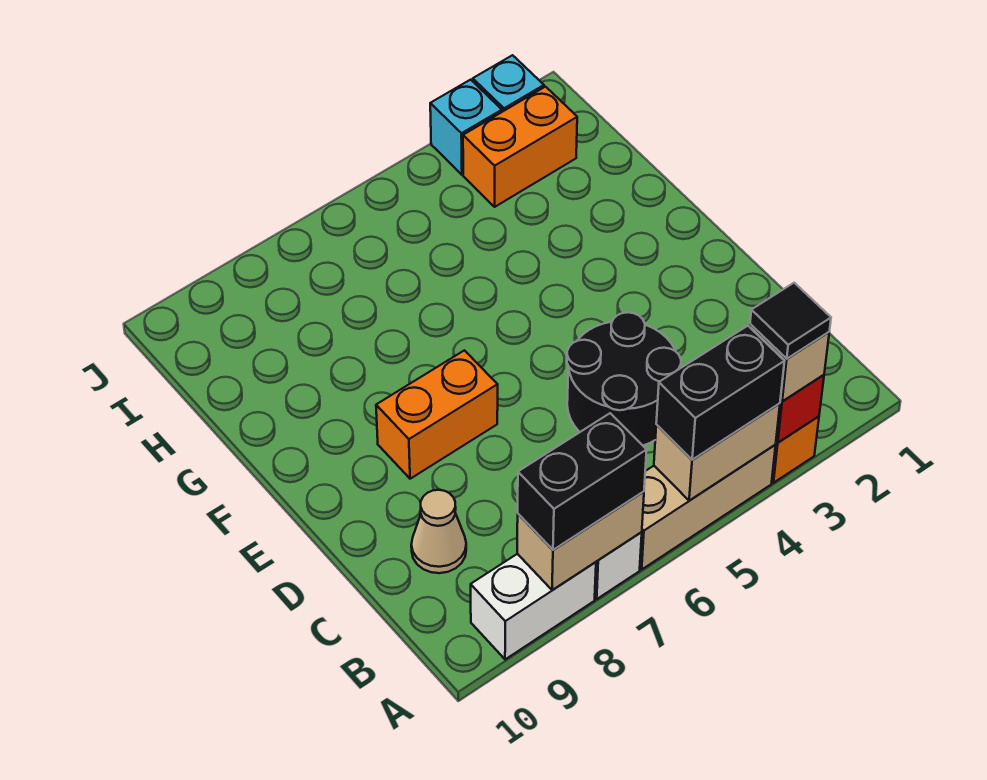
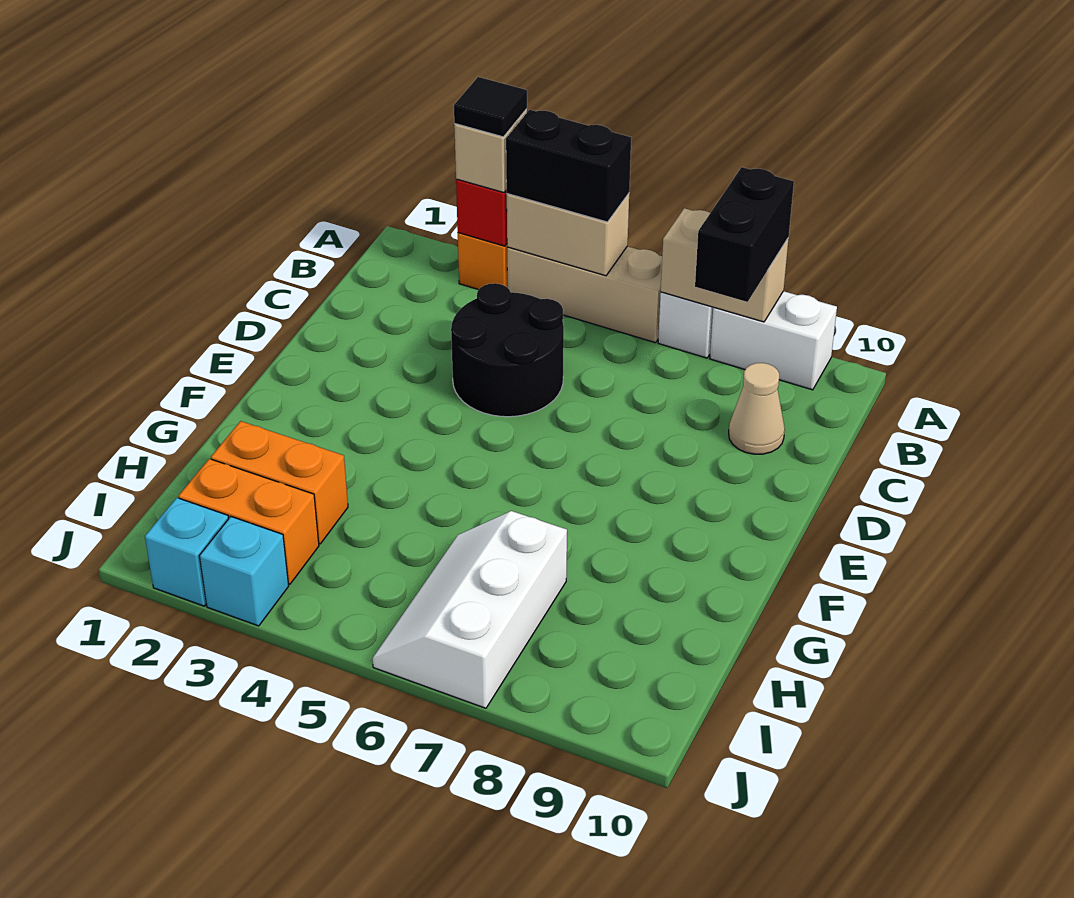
black 1x2 brick [518,413,647,550] -> black 1x2 brick turned to [695,167,794,302]
orange 1x2 brick [376,350,498,479] -> orange 1x2 brick moved to [211,421,348,544]
none -> white 2x3 slope [373,511,567,708]

